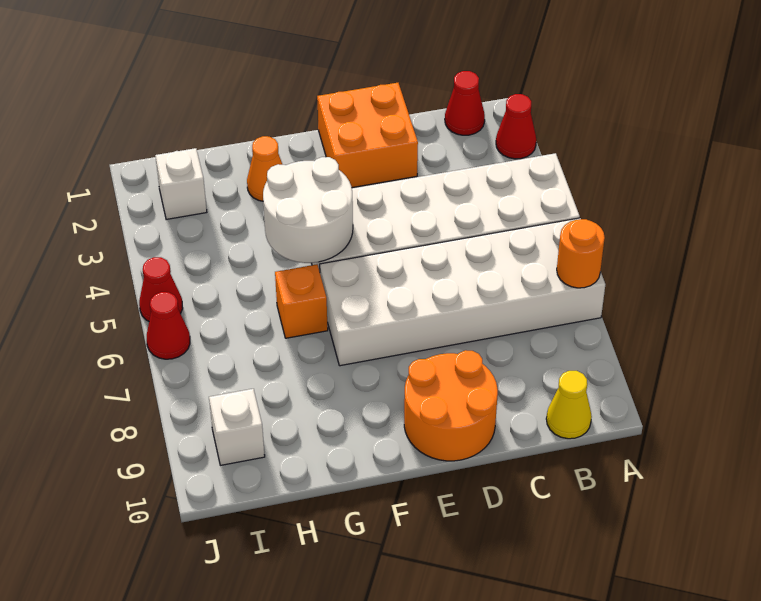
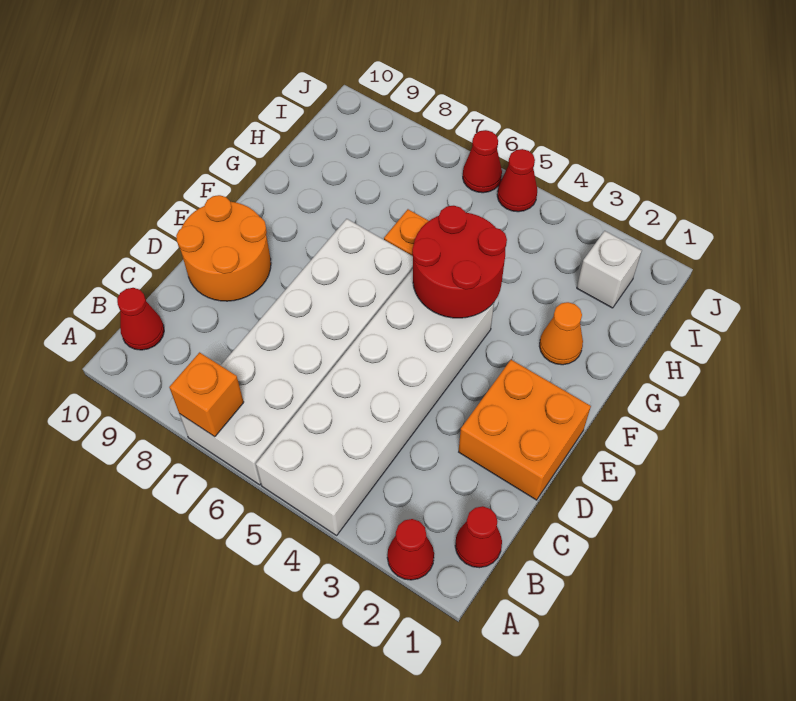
orange 1x1 round brick [557,219,605,288] -> orange 1x1 brick [169,352,244,437]
yellow 1x1 cone [546,371,592,439] -> red 1x1 cone [117,288,164,350]
white 2x2 round brick [263,157,353,263] -> red 2x2 round brick [412,206,507,318]
white 1x1 brick [209,389,265,465] -> none

